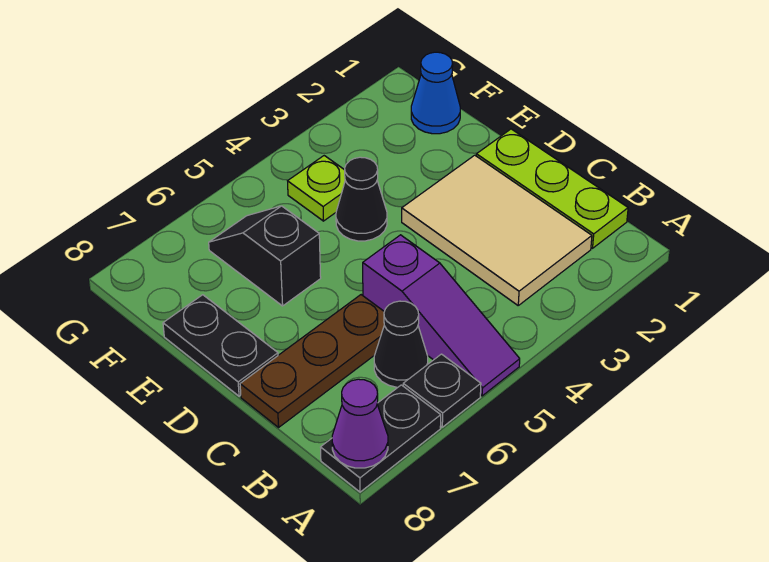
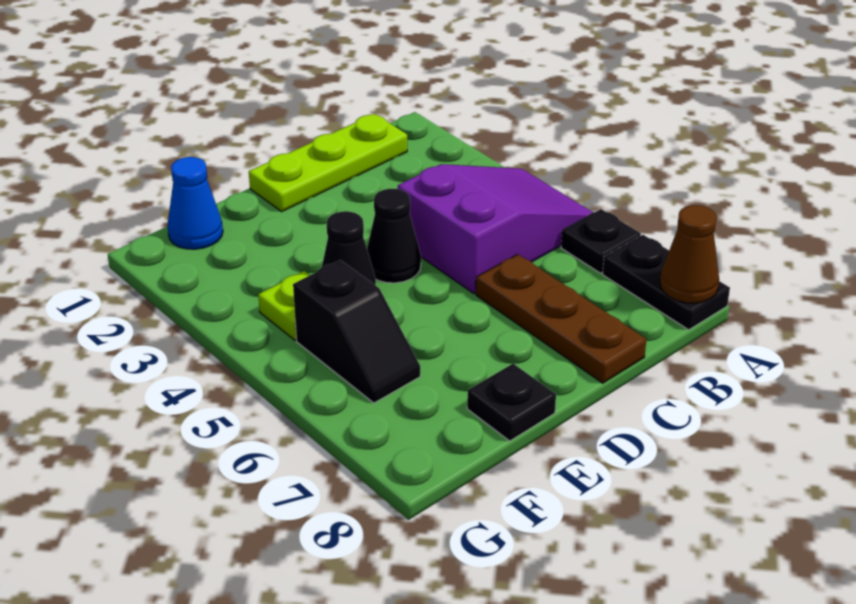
purple 1x3 slope [363,235,520,396] -> purple 2x3 slope [398,164,593,294]
purple 1x1 cone [332,379,388,468] -> brown 1x1 cone [660,205,719,303]
tan 2x3 tile [402,155,592,305] -> none
black 1x1 cone [374,301,428,387] -> black 1x1 cone moved to [367,189,421,283]
black 1x2 plate [163,295,278,396] -> black 1x1 plate [467,364,556,441]
black 1x2 slope [209,206,321,306] -> black 1x2 slope turned to [293,260,420,403]

